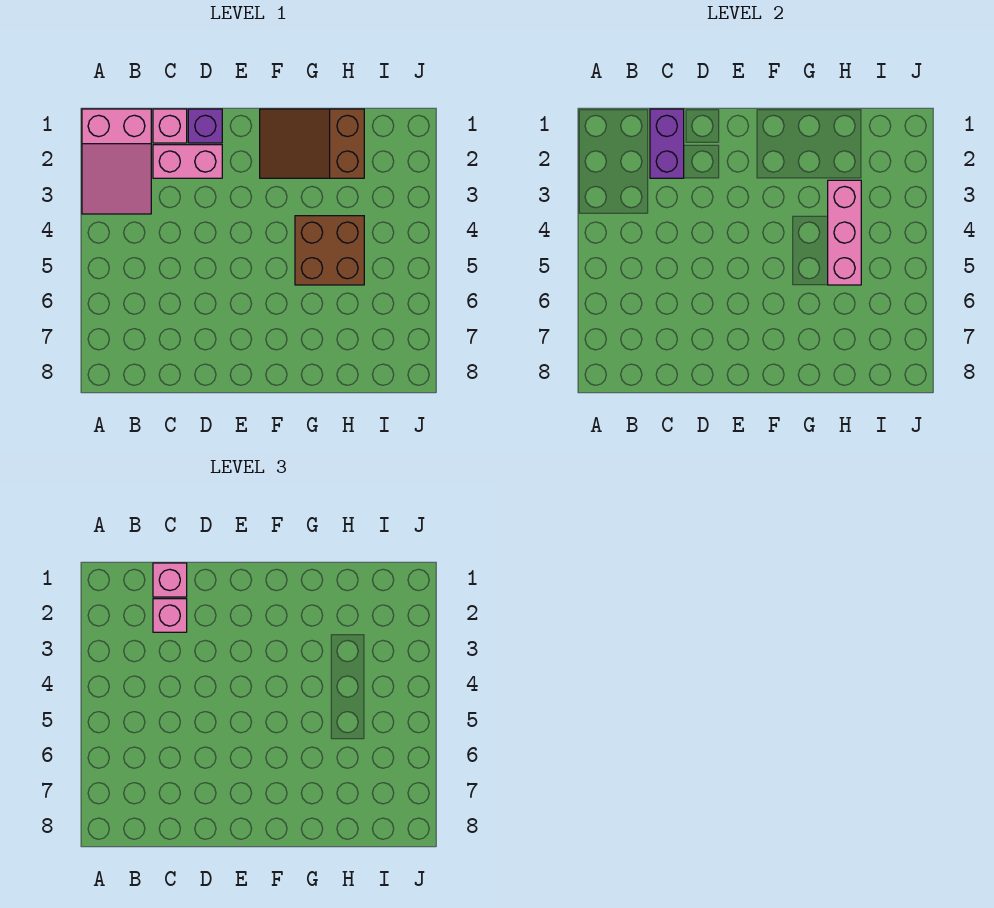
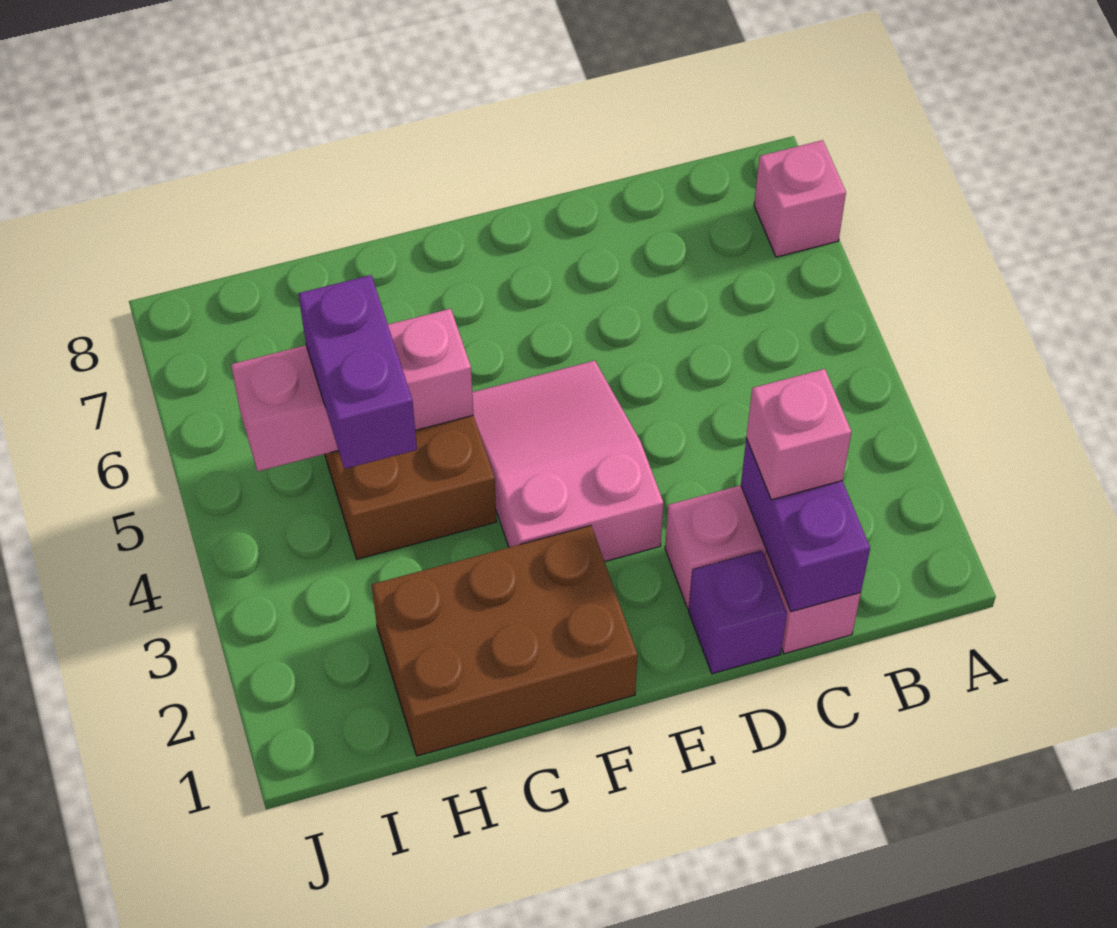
pink 2x3 slope [82,109,151,214] -> pink 2x3 slope moved to [472,361,663,562]
pink 1x1 brick [153,563,187,597] -> pink 1x1 brick moved to [754,140,846,257]
brown 2x3 slope [260,109,364,178] -> brown 2x3 brick [372,526,638,756]
pink 1x3 brick [828,180,861,285] -> pink 1x3 brick turned to [231,309,474,471]
none -> purple 1x2 brick [298,275,417,469]

